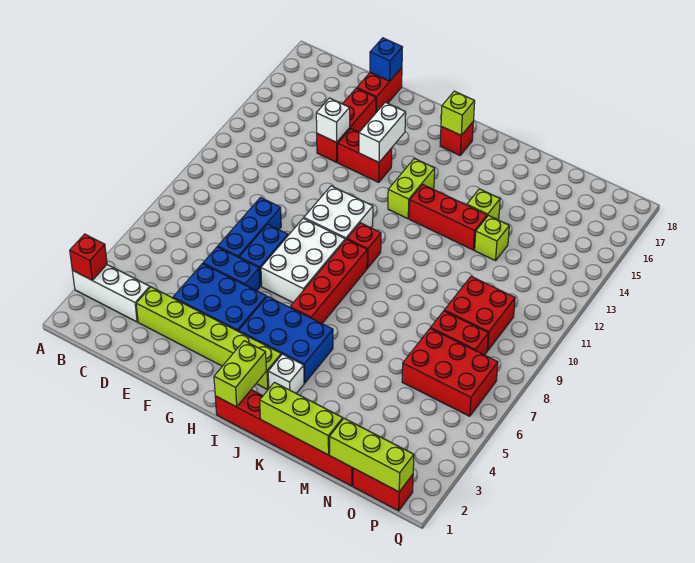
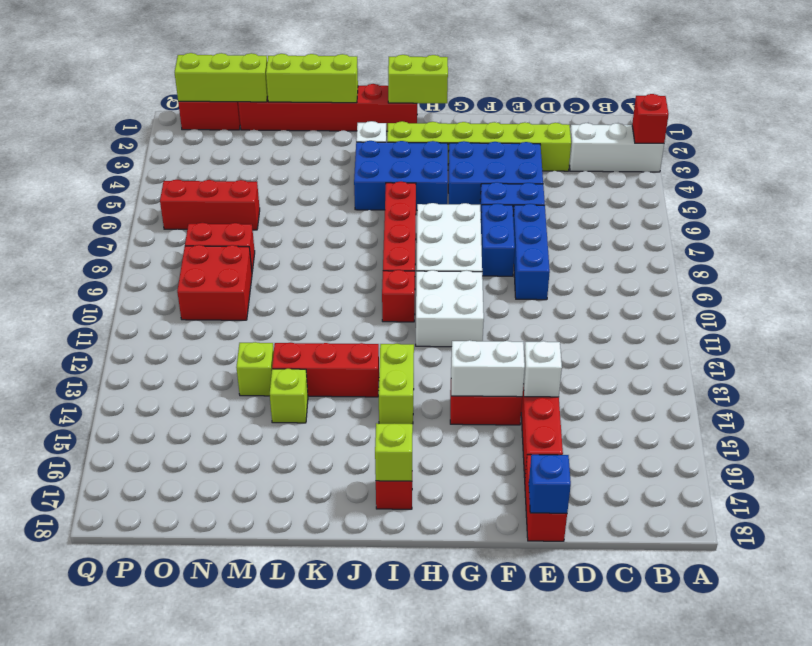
white 1x2 brick [359,102,406,162] -> white 1x2 brick turned to [451,340,525,397]
lime 1x2 brick [214,341,266,407] -> lime 1x2 brick turned to [388,55,448,103]
red 2x3 brick [402,328,498,416] -> red 1x3 brick [160,180,260,230]

